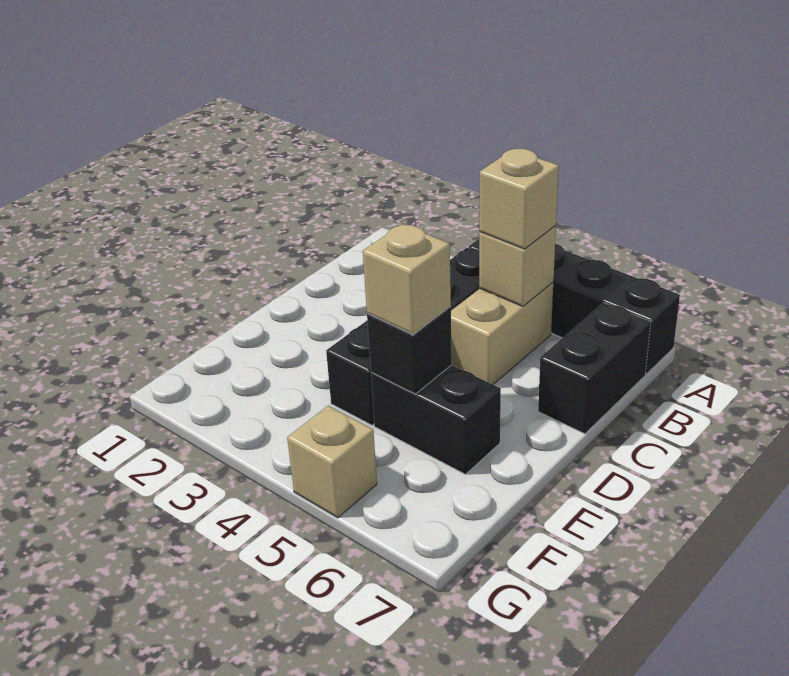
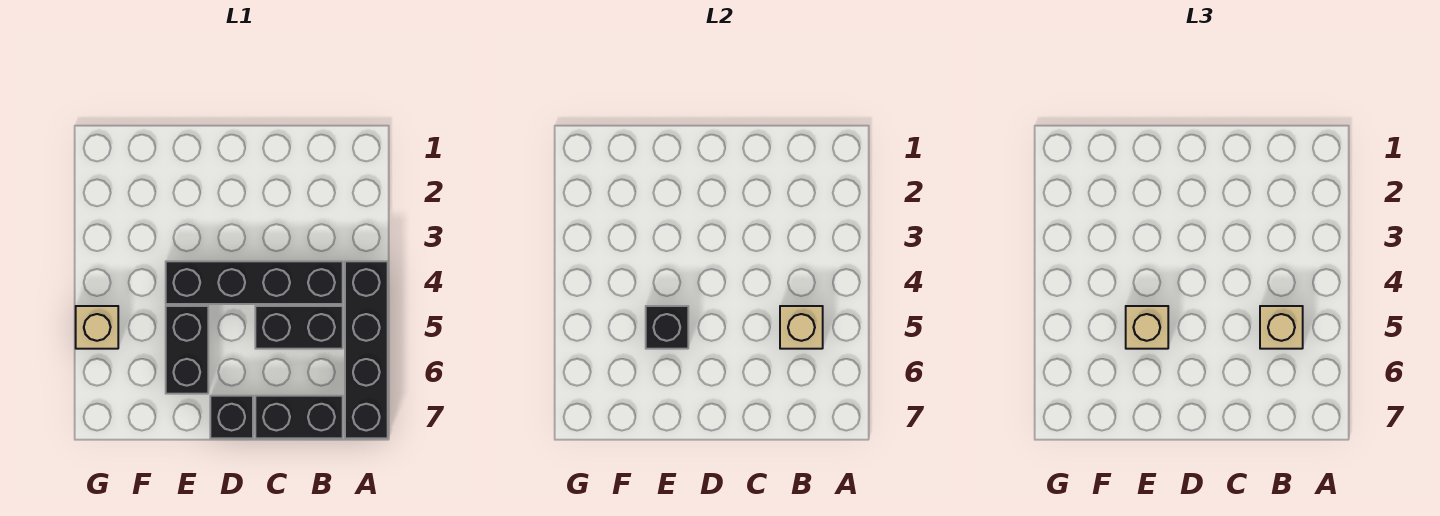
tan 1x2 brick [451,283,553,385] -> black 1x2 brick [255,306,343,349]
none -> black 1x1 brick [210,396,253,438]

